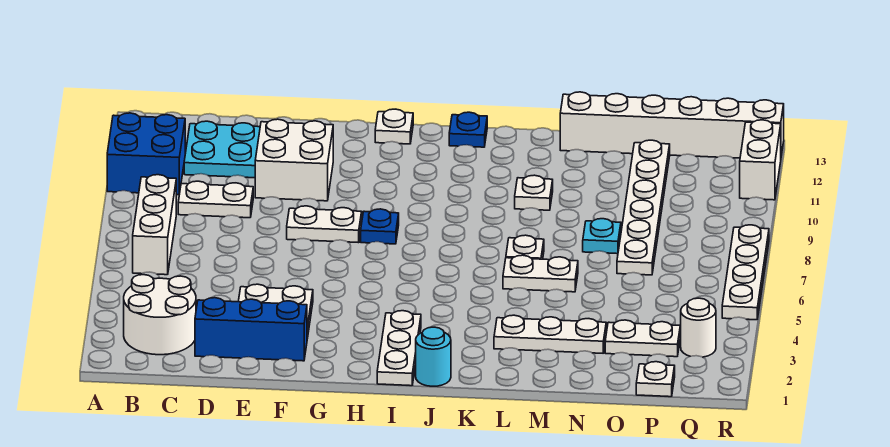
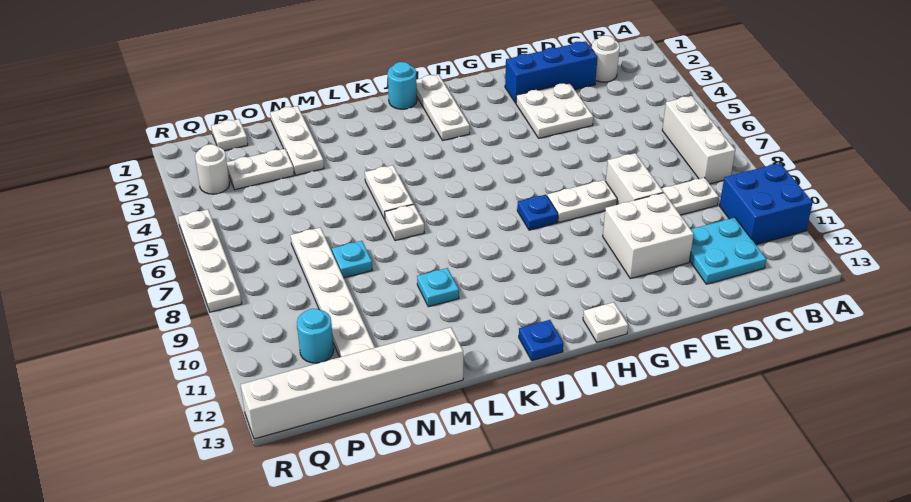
white 2x2 round brick [124,275,196,355] -> white 1x1 round brick [591,36,620,82]
white 1x3 plate [494,315,606,353] -> white 1x3 plate turned to [270,106,324,175]
white 1x2 plate [503,255,578,292] -> white 1x2 plate turned to [365,165,413,219]
white 1x1 plate [515,175,553,210] -> cyan 1x1 plate [417,268,459,307]
none -> cyan 1x1 round brick [297,309,334,363]
white 1x2 brick [740,120,781,200] -> white 1x2 brick moved to [606,153,663,205]

